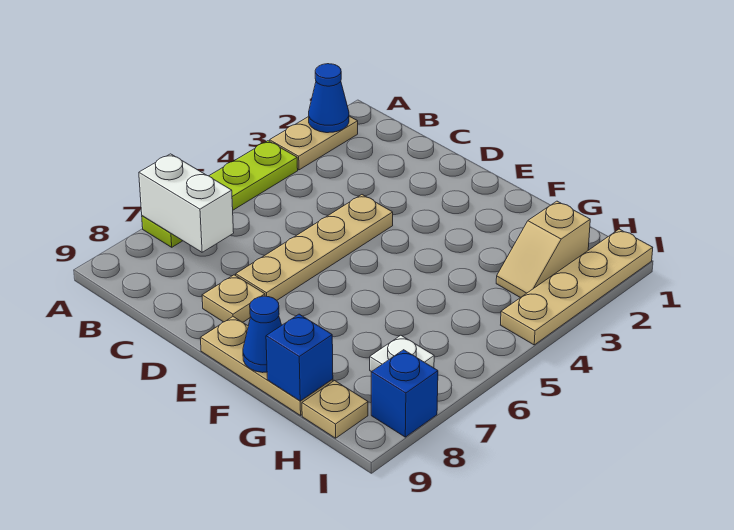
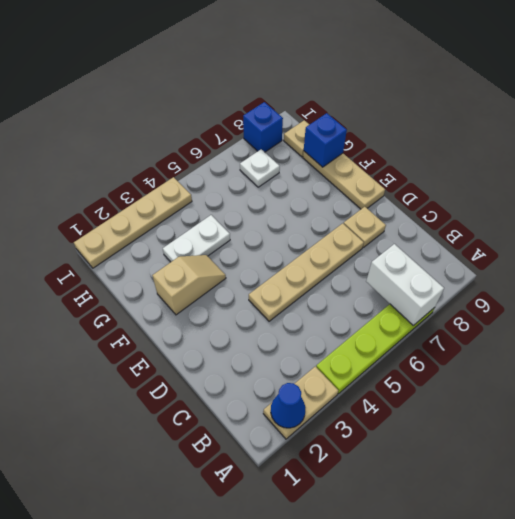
blue 1x1 cone [243,296,282,373] -> none
none -> white 1x2 plate [163,215,230,262]
tan 1x2 slope [496,201,590,298] -> tan 1x2 slope moved to [152,255,226,315]

